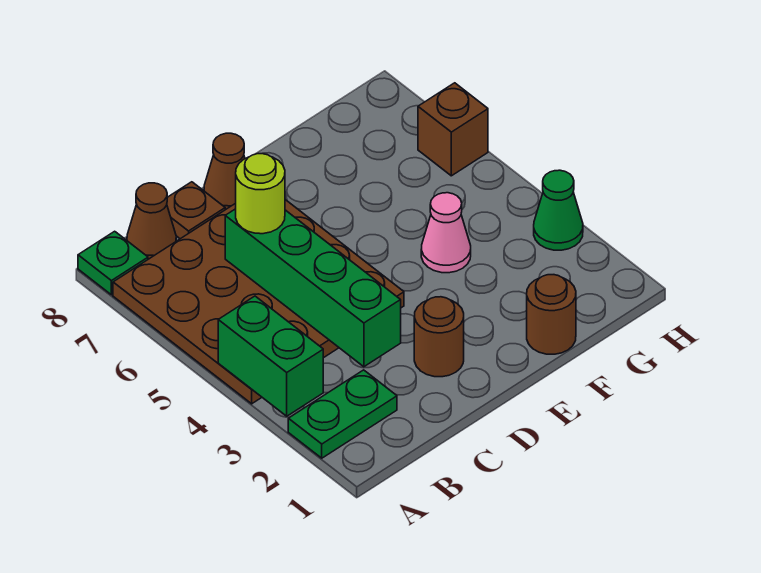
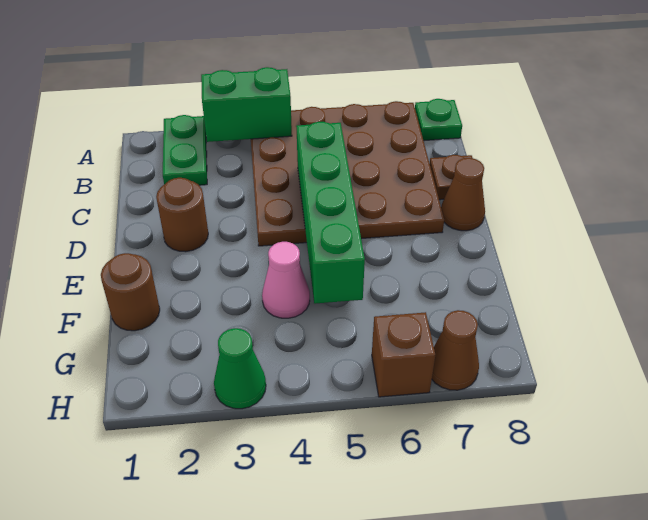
brown 1x1 cone [127,183,176,259] -> brown 1x1 cone moved to [432,310,479,390]
green 1x4 brick [225,209,401,367] -> green 1x4 brick turned to [296,122,365,304]
lime 1x1 round brick [236,154,285,234] -> none

